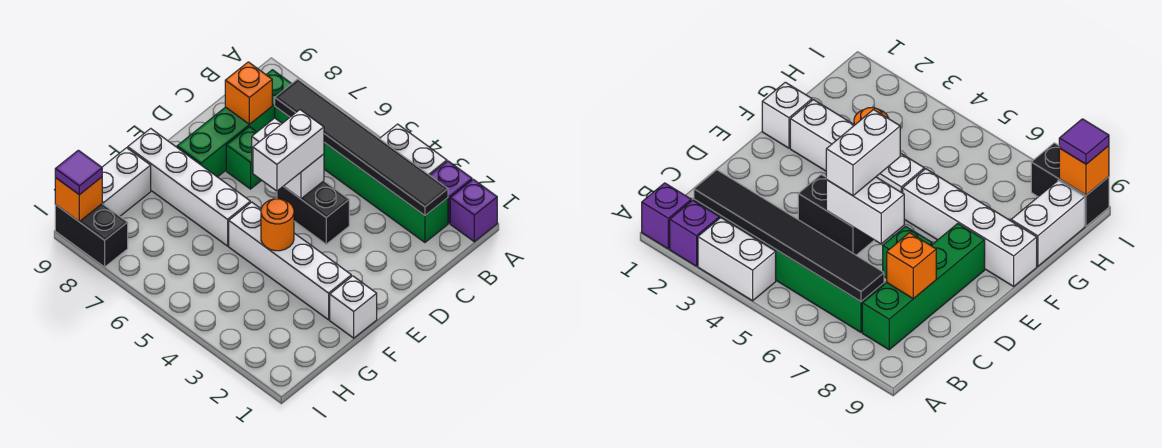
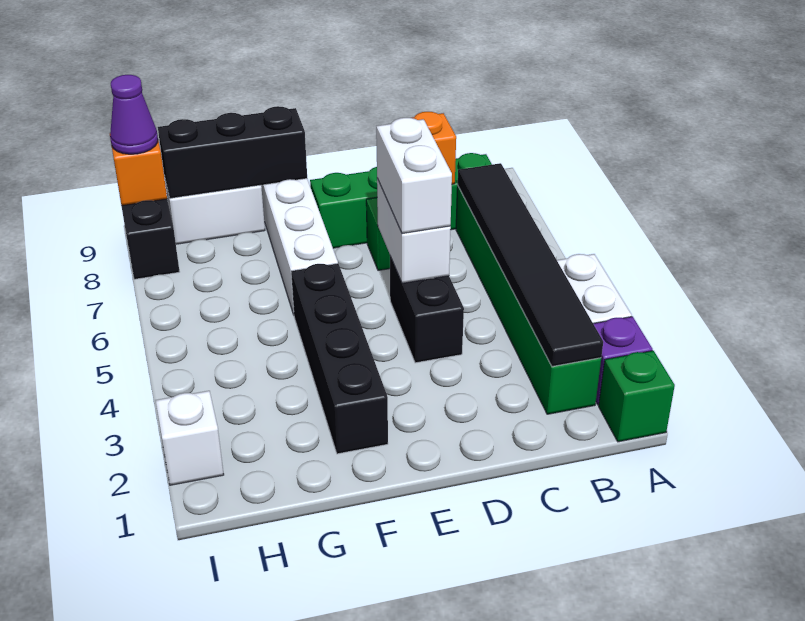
purple 1x1 brick [450,179,497,242] -> green 1x1 brick [599,351,675,442]
white 1x2 brick [253,110,324,191] -> white 1x2 brick turned to [376,118,452,234]
white 1x1 brick [330,276,377,338] -> white 1x1 brick moved to [156,391,224,485]
white 1x4 brick [229,202,351,320] -> black 1x4 brick [291,263,388,454]
orange 1x1 round brick [261,199,294,251] -> none
none -> black 1x3 brick [158,106,307,199]
purple 1x1 tile [55,150,102,195] -> purple 1x1 cone [110,75,158,154]

